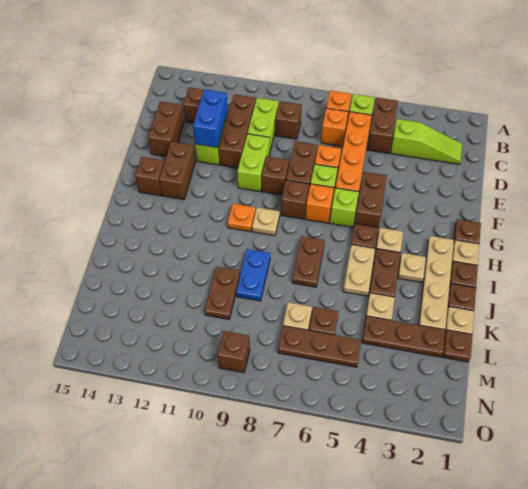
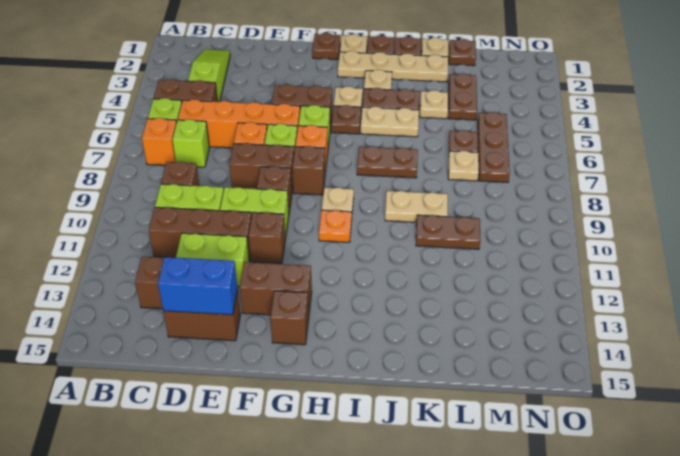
orange 1x1 brick [321,108,348,146] -> lime 1x1 brick [172,119,209,167]
blue 1x2 brick [193,89,228,147] -> blue 1x2 brick moved to [158,257,237,315]
blue 1x2 plate [236,249,270,301] -> tan 1x2 plate [385,191,448,222]
brown 1x3 plate [362,316,445,357] -> brown 1x2 plate [449,73,477,120]
brown 1x1 brick [218,331,250,373] -> brown 1x1 brick moved to [249,212,285,263]

